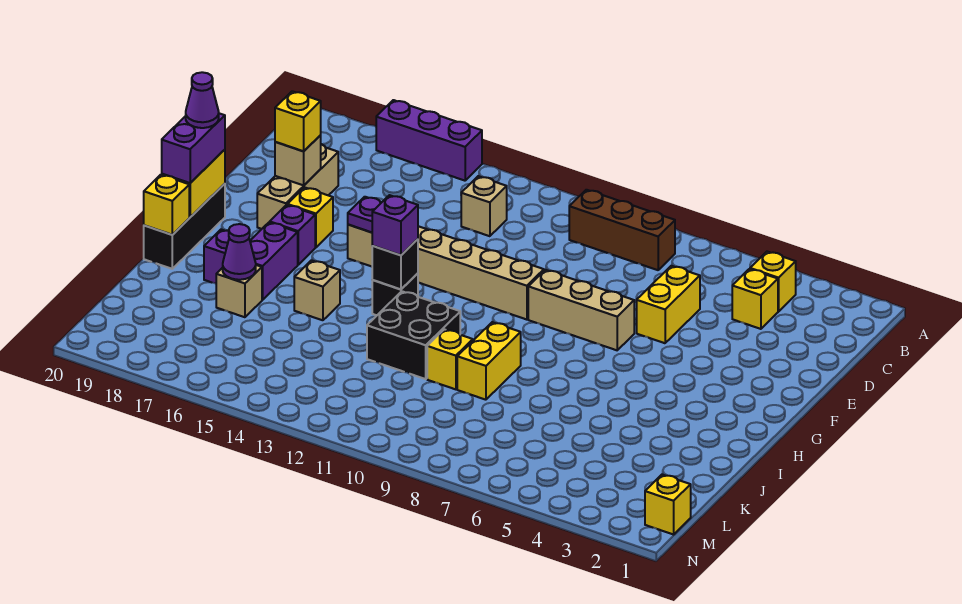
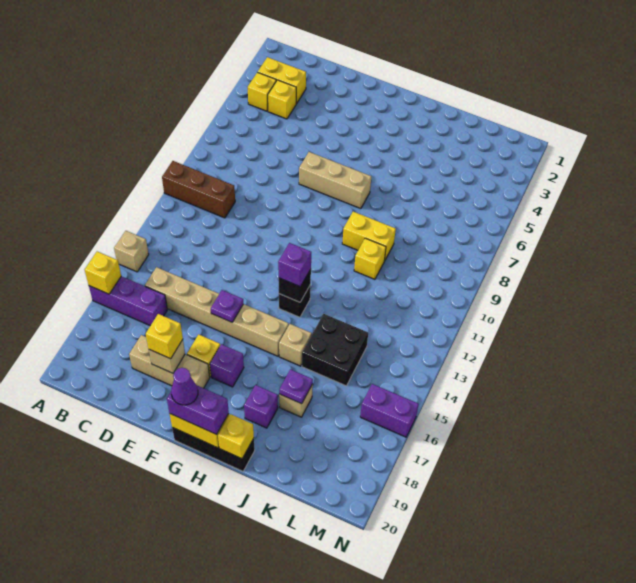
purple 1x3 brick [376,100,482,181] -> purple 1x3 brick turned to [89,276,167,326]
brown 1x3 brick [569,190,675,270] -> brown 1x3 brick turned to [162,161,235,218]
tan 1x1 brick [461,176,507,236] -> tan 1x1 brick moved to [114,231,149,272]
yellow 1x2 brick [637,266,700,343] -> yellow 1x2 brick moved to [258,57,306,103]
tan 1x3 brick [528,270,634,350] -> tan 1x3 brick turned to [299,152,371,209]
tan 1x6 brick [348,225,544,320] -> tan 1x6 brick turned to [145,267,289,356]
purple 1x2 brick [250,222,298,300] -> purple 1x2 brick moved to [360,384,419,437]
black 2x2 brick [367,291,460,379] -> black 2x2 brick moved to [302,314,368,386]
purple 1x1 cone [223,224,256,280] -> purple 1x1 plate [279,370,313,404]
yellow 1x1 brick [645,474,691,535] -> yellow 1x1 brick moved to [85,251,121,294]

